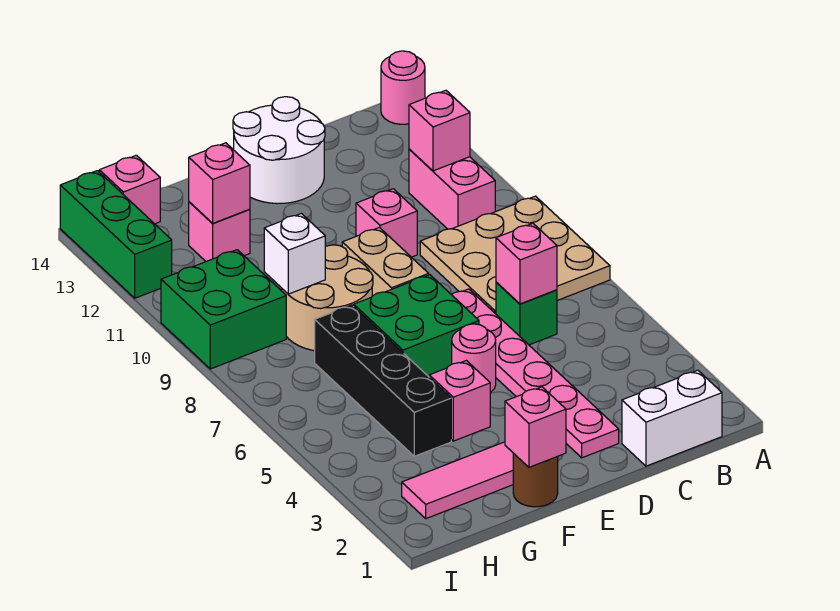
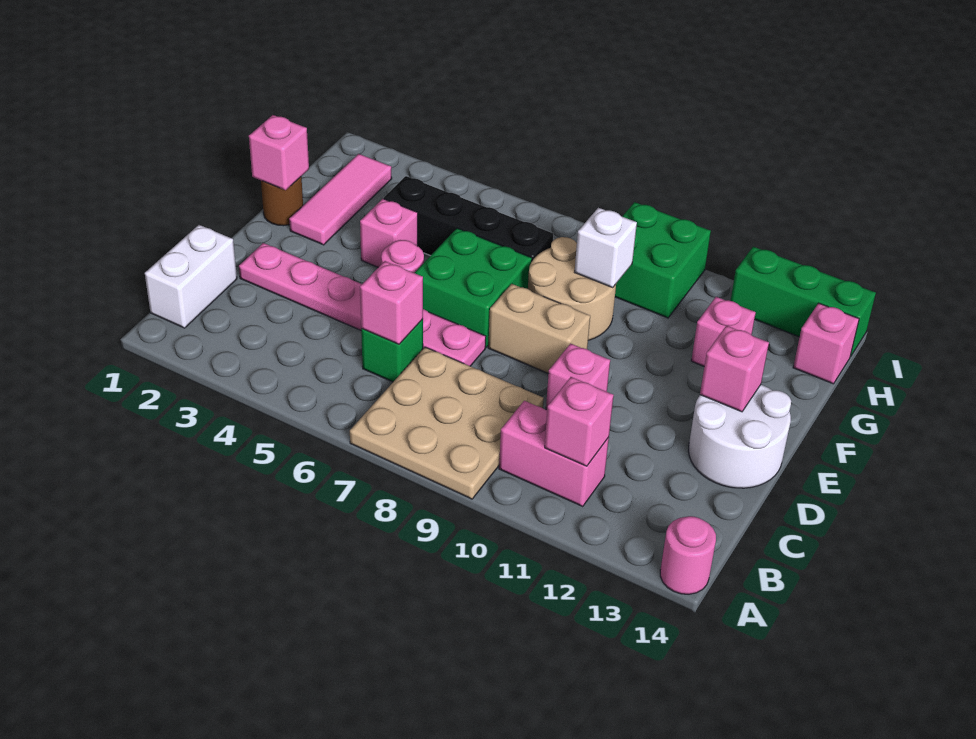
pink 1x1 brick [189,143,250,223] -> pink 1x1 brick moved to [700,326,769,412]

